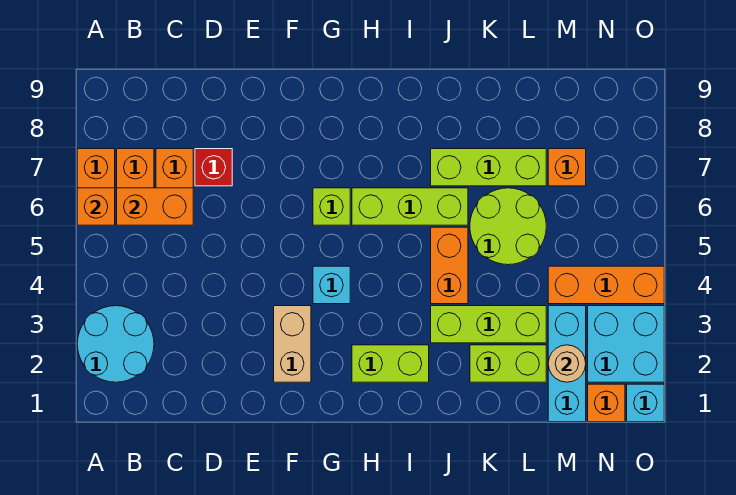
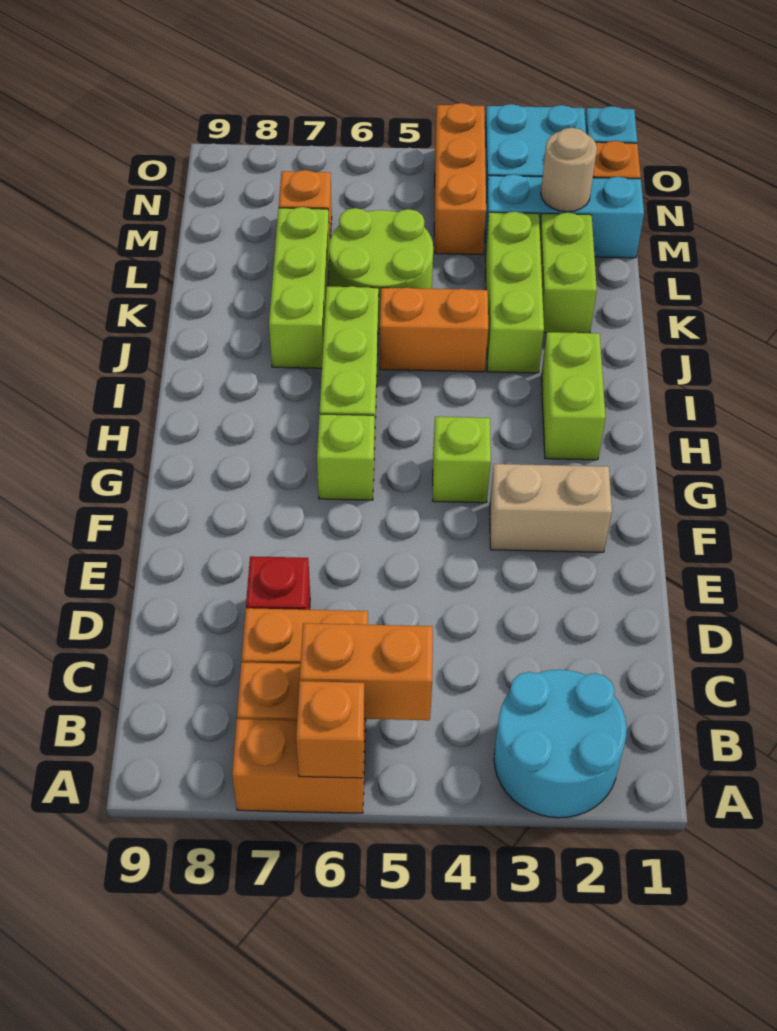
orange 1x2 brick [117,188,193,225] -> orange 1x2 brick turned to [300,623,433,720]
cyan 1x1 brick [313,266,350,304] -> lime 1x1 brick [433,417,491,503]

